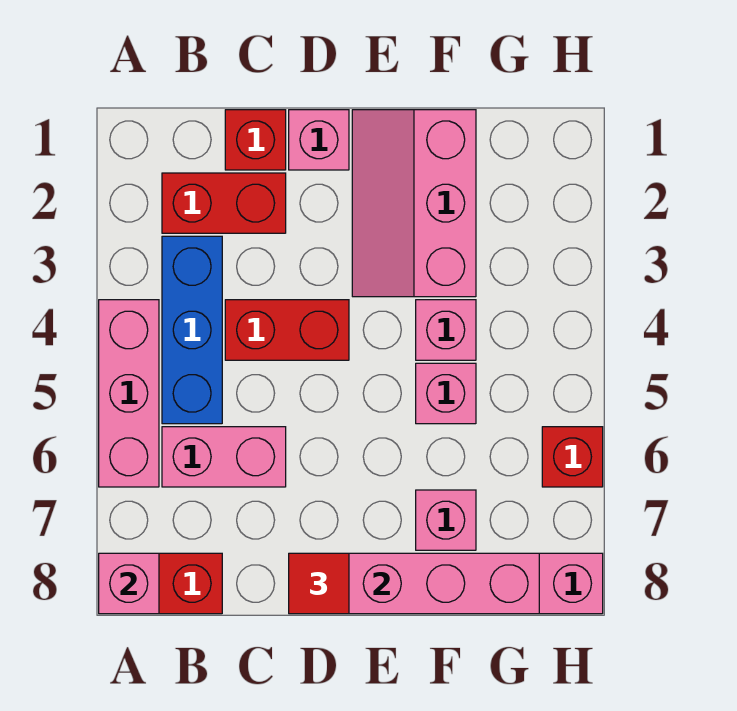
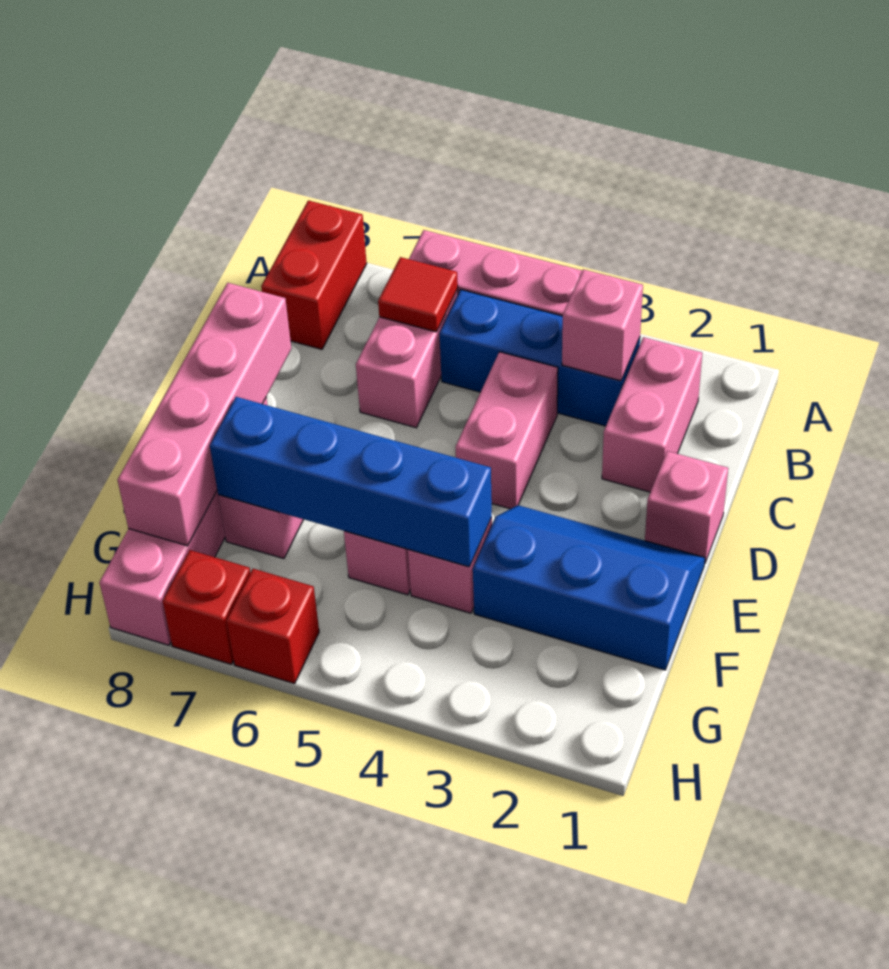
pink 1x1 brick [99,553,159,614] -> pink 1x1 brick moved to [562,269,643,381]
red 1x2 brick [162,173,286,233] -> pink 1x2 brick [602,337,702,492]
red 1x1 brick [225,110,286,170] -> red 1x1 brick moved to [163,550,251,664]
red 1x2 brick [225,300,349,360] -> pink 1x2 brick [456,352,558,509]
red 1x1 tile [289,553,349,614] -> red 1x1 tile moved to [378,257,458,332]
pink 2x3 slope [352,110,476,297] -> blue 2x3 slope [473,505,705,670]
none -> blue 1x4 brick [210,397,492,567]

